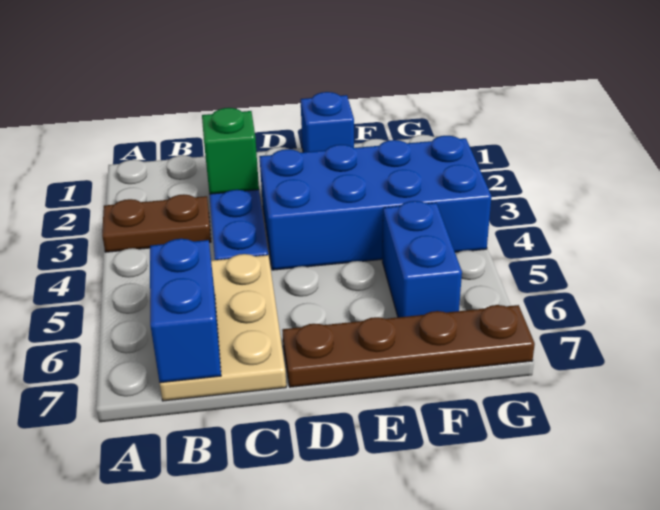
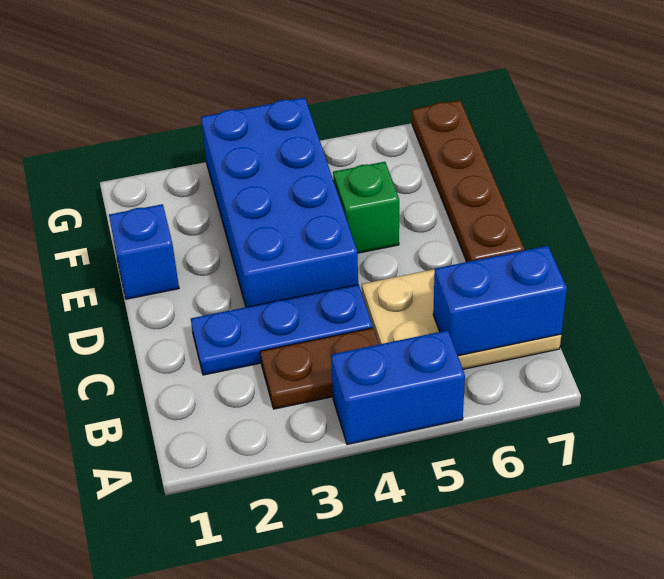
brown 1x2 plate [102,194,211,252] -> brown 1x2 plate turned to [260,328,379,409]
green 1x1 brick [202,108,259,194] -> green 1x1 brick moved to [333,162,399,253]
blue 1x2 brick [382,201,462,317] -> blue 1x2 brick moved to [331,330,465,444]

